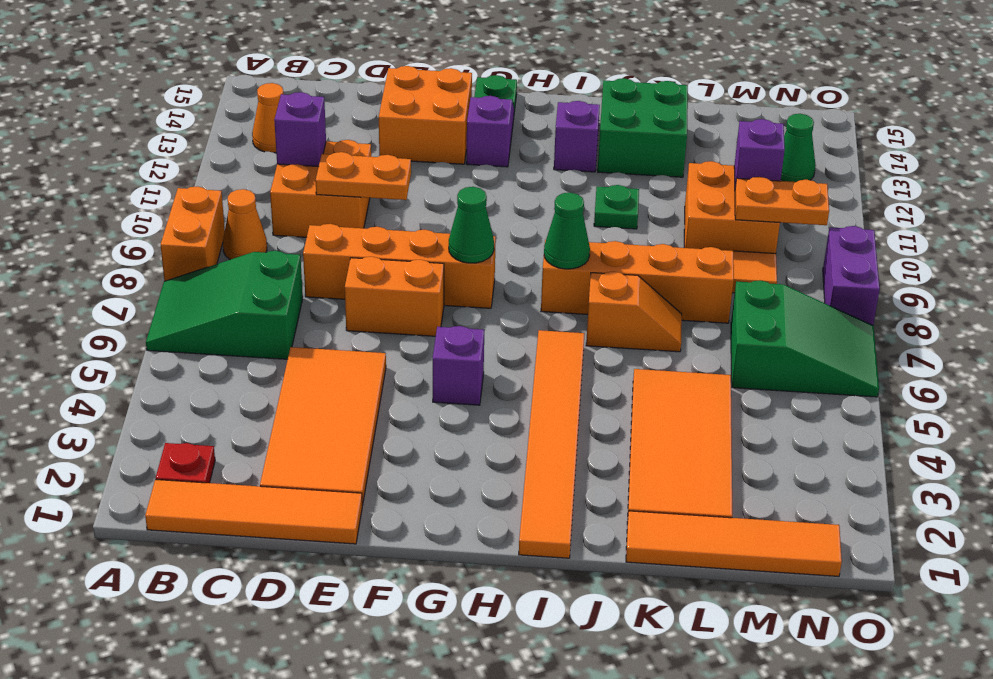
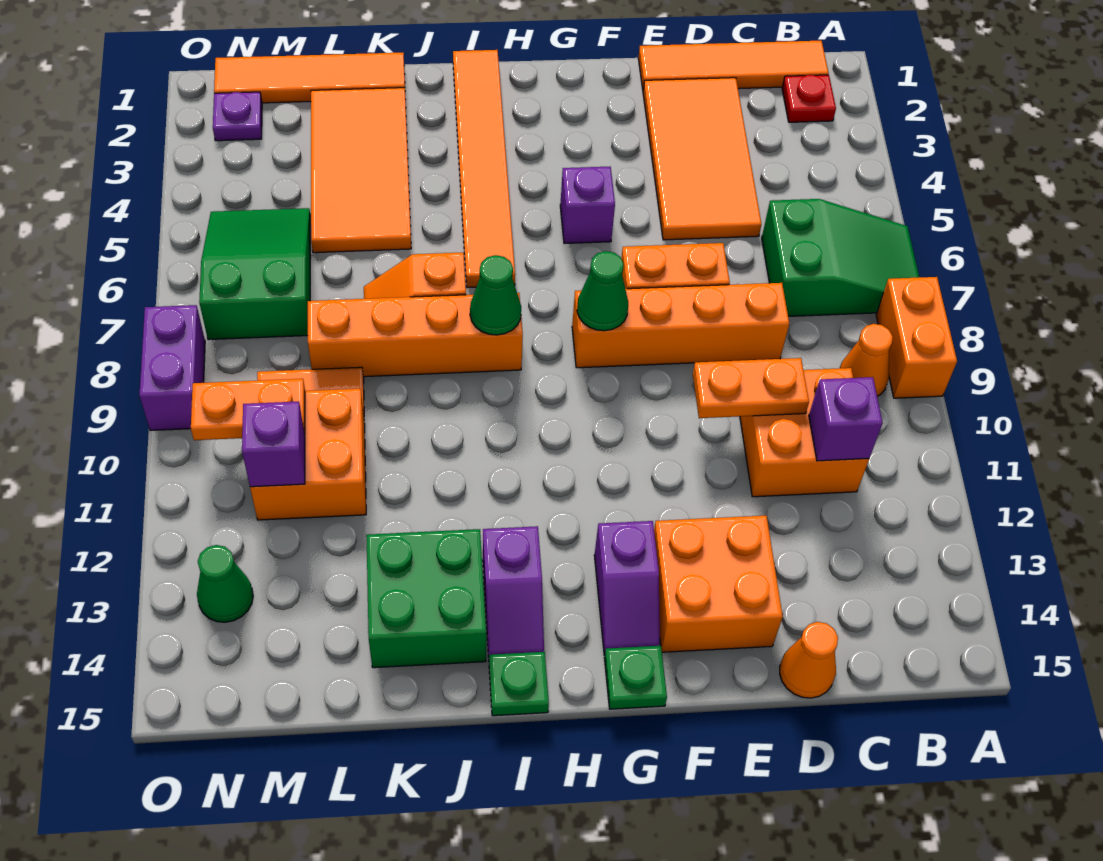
orange 1x1 cone [252,83,283,153] -> orange 1x1 cone moved to [780,622,838,698]
green 1x1 plate [594,185,639,229] -> green 1x1 plate moved to [489,652,549,716]
green 2x3 slope [731,280,879,397] -> green 2x3 slope turned to [199,208,310,340]
none -> purple 1x1 plate [213,92,262,141]

